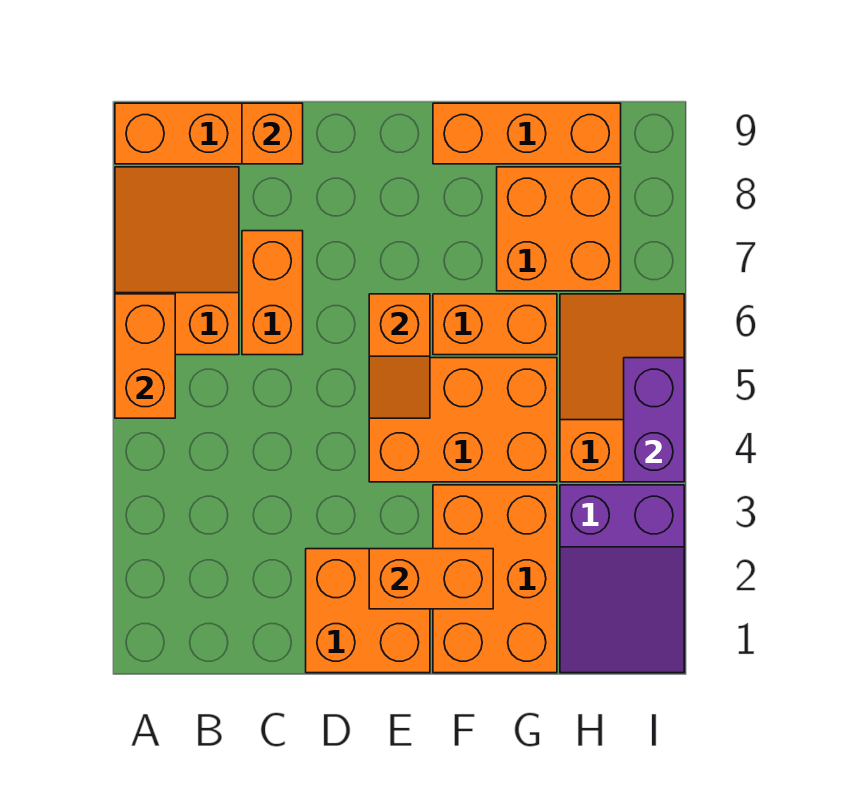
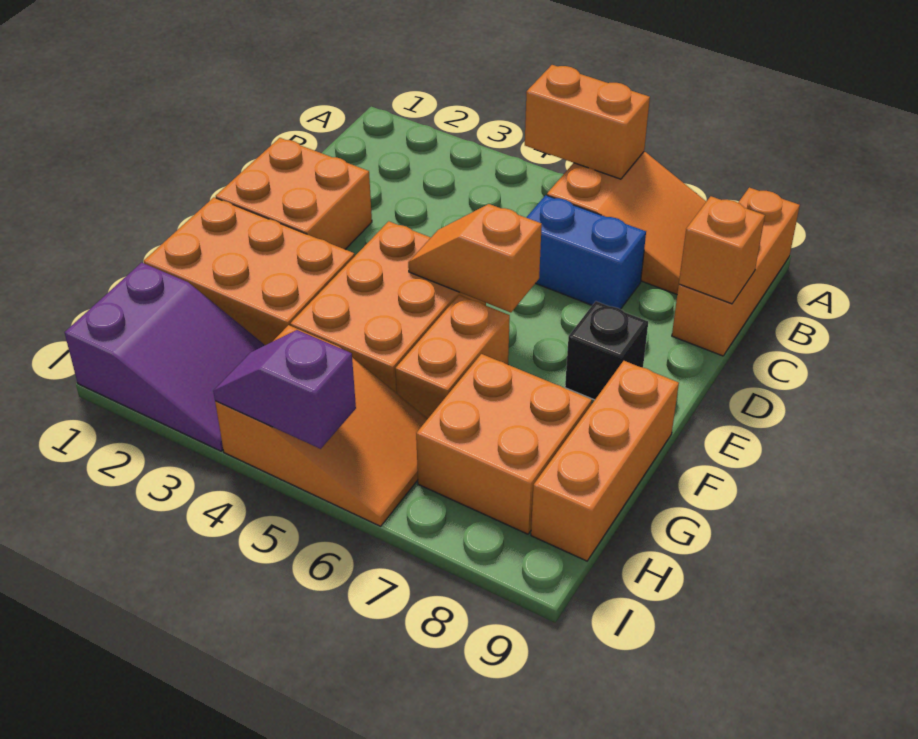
orange 1x2 brick [242,231,303,355] -> blue 1x2 brick [526,195,646,309]
orange 1x2 brick [369,549,493,609] -> none
none -> black 1x1 brick [565,301,648,400]
purple 2x3 slope [560,485,684,673] -> purple 2x3 slope turned to [65,263,265,451]
purple 1x2 brick [624,358,684,482] -> purple 1x2 slope [213,330,356,449]

